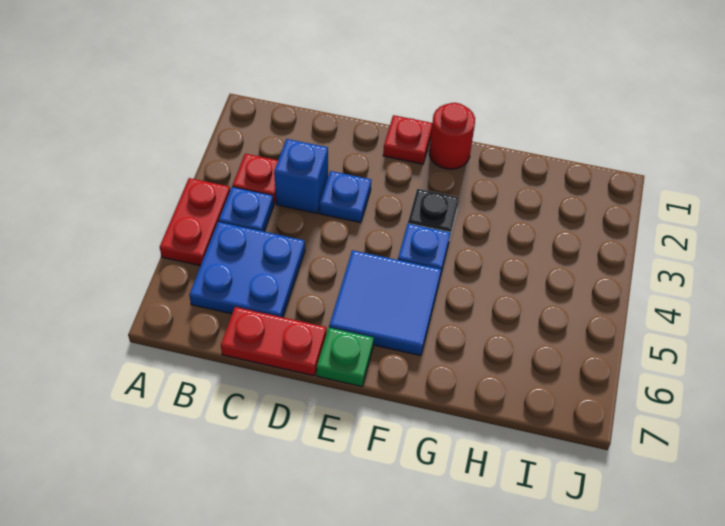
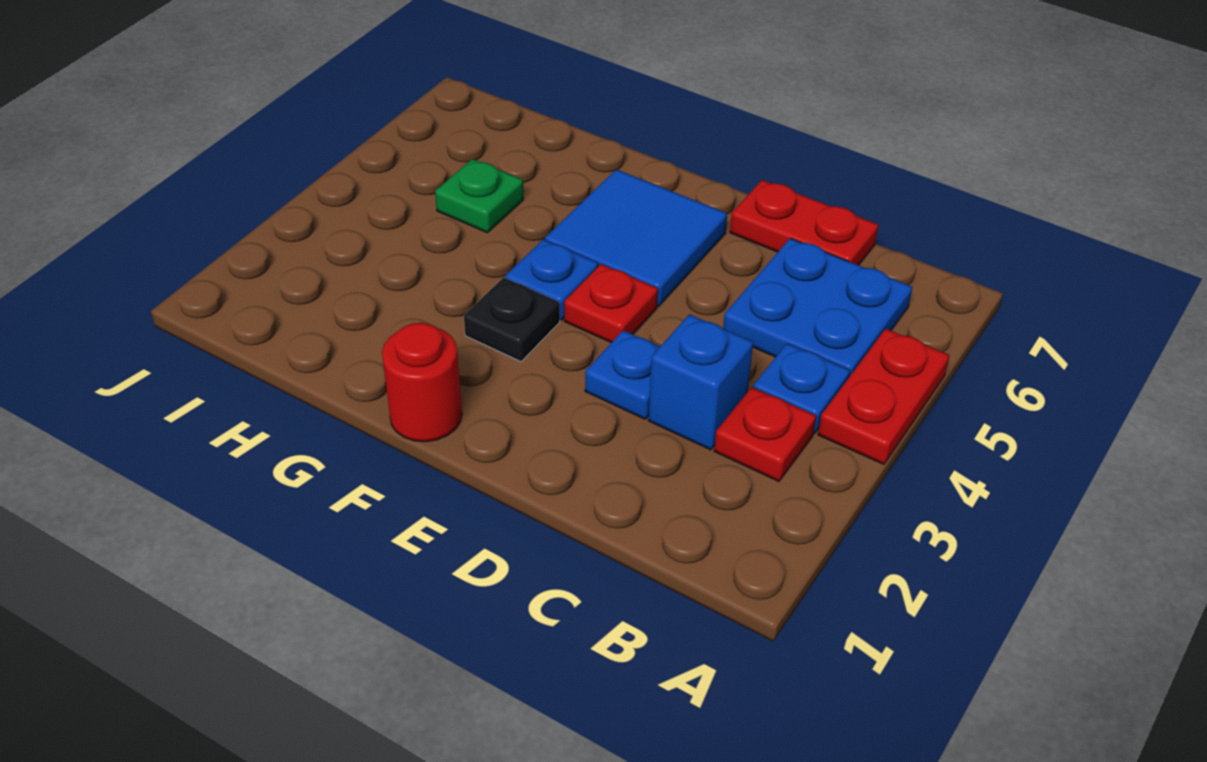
red 1x1 plate [383,115,432,164] -> red 1x1 plate moved to [564,264,658,343]
green 1x1 plate [317,328,374,386] -> green 1x1 plate moved to [435,159,524,233]

